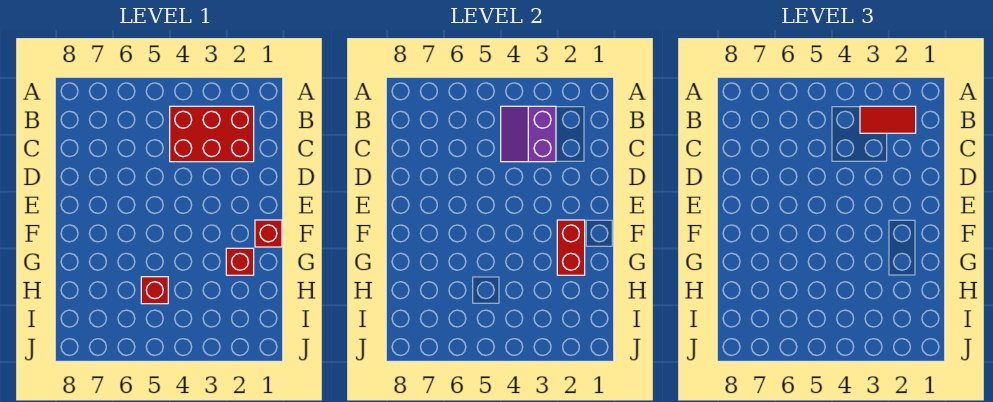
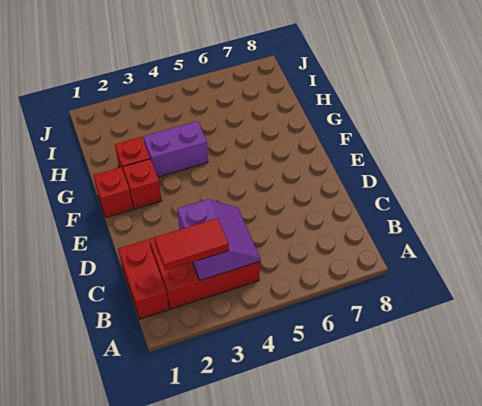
red 1x2 brick [557,220,585,275] -> red 1x2 brick moved to [118,240,169,319]
none -> purple 1x2 brick [143,121,208,177]
red 1x1 brick [141,277,168,304] -> red 1x1 brick moved to [123,159,162,209]

